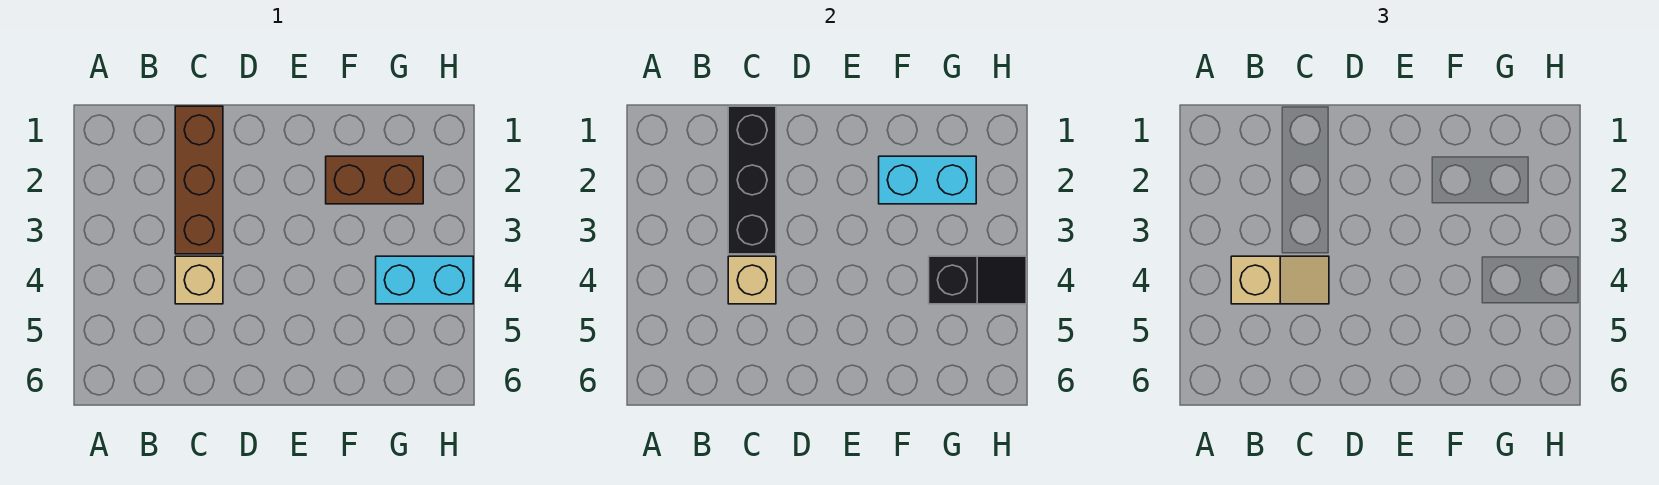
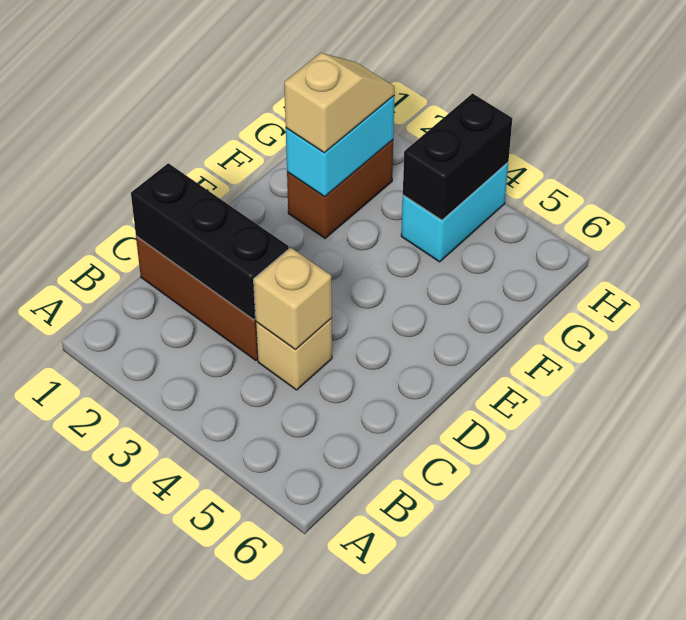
tan 1x2 slope [1231,256,1329,304] -> tan 1x2 slope moved to [284,53,395,153]
black 1x2 slope [929,256,1026,304] -> black 1x2 brick [403,94,512,220]

